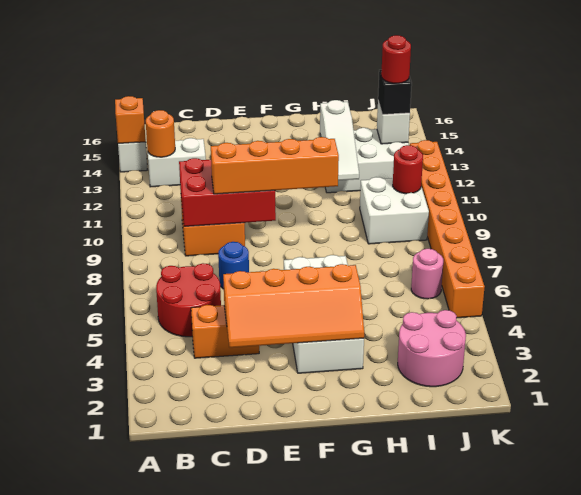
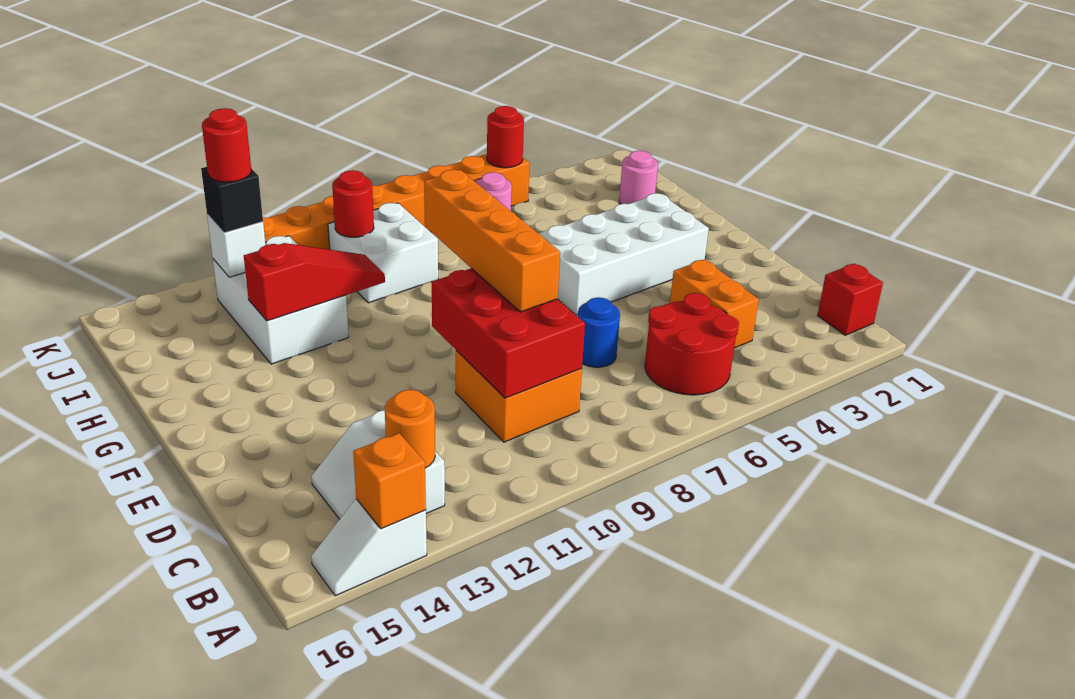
none -> red 1x1 brick [818,263,883,335]
orange 2x4 slope [223,264,364,348] -> none
white 1x3 slope [320,100,359,180] -> red 1x3 slope [244,243,385,321]
pink 2x2 round brick [398,310,466,387] -> pink 1x1 round brick [619,151,658,204]
none -> red 1x1 round brick [487,106,524,168]

